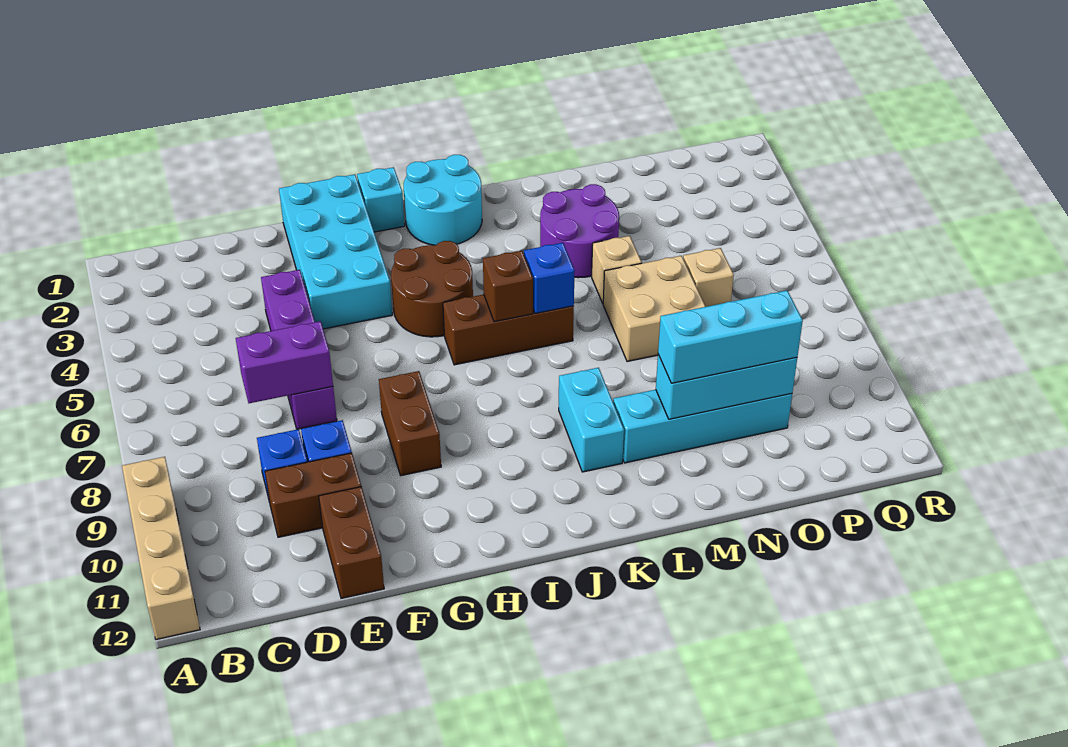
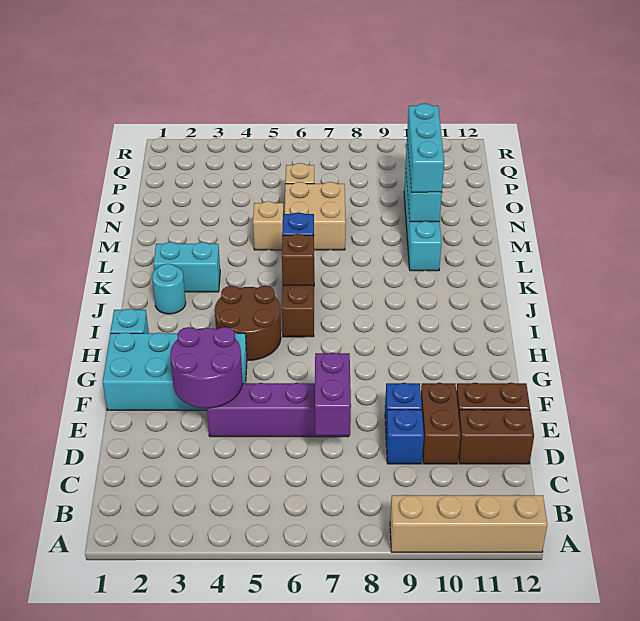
brown 1x2 brick [379,371,441,476] -> brown 1x2 brick moved to [459,409,534,464]
cyan 2x2 round brick [404,155,482,245] -> cyan 1x1 round brick [152,264,186,314]
cyan 1x2 brick [559,368,624,472] -> cyan 1x2 brick moved to [154,242,220,292]
purple 2x2 round brick [540,184,619,278] -> purple 2x2 round brick moved to [170,327,243,408]

